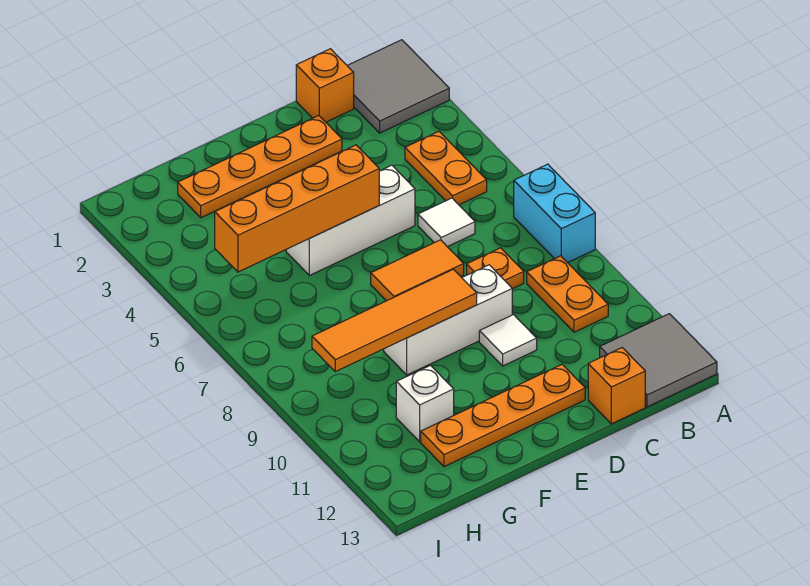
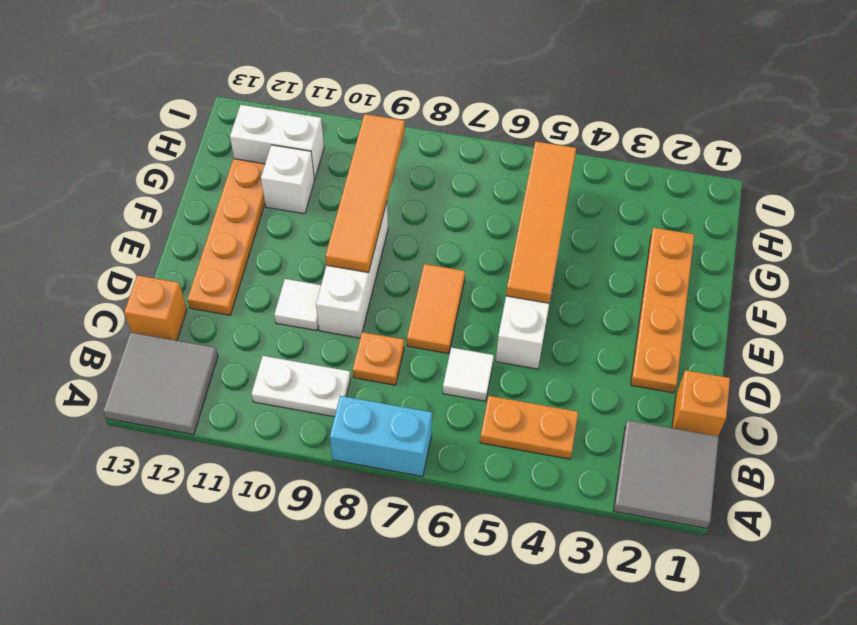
orange 1x2 plate [527,256,608,332] -> white 1x2 plate [252,356,351,417]
orange 1x4 brick [215,145,379,272] -> orange 1x4 tile [506,141,576,303]
none -> white 1x2 brick [230,105,324,180]

